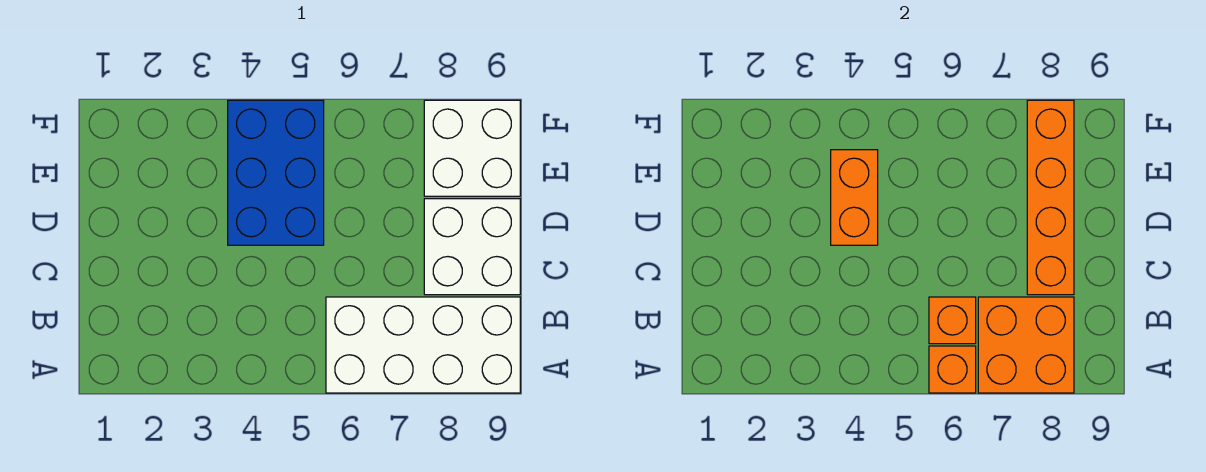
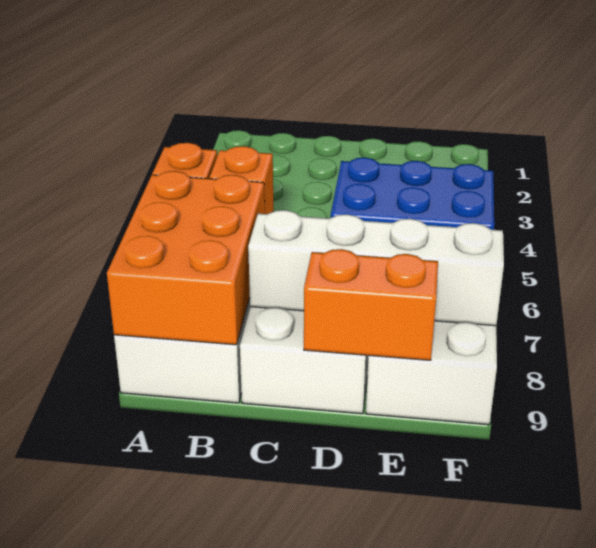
orange 2x2 brick [978,297,1074,393] -> orange 2x3 brick [107,171,265,345]
orange 1x4 brick [1027,100,1074,295] -> white 1x4 brick [248,210,504,326]
orange 1x2 brick [831,150,878,245] -> orange 1x2 brick moved to [304,249,438,360]

